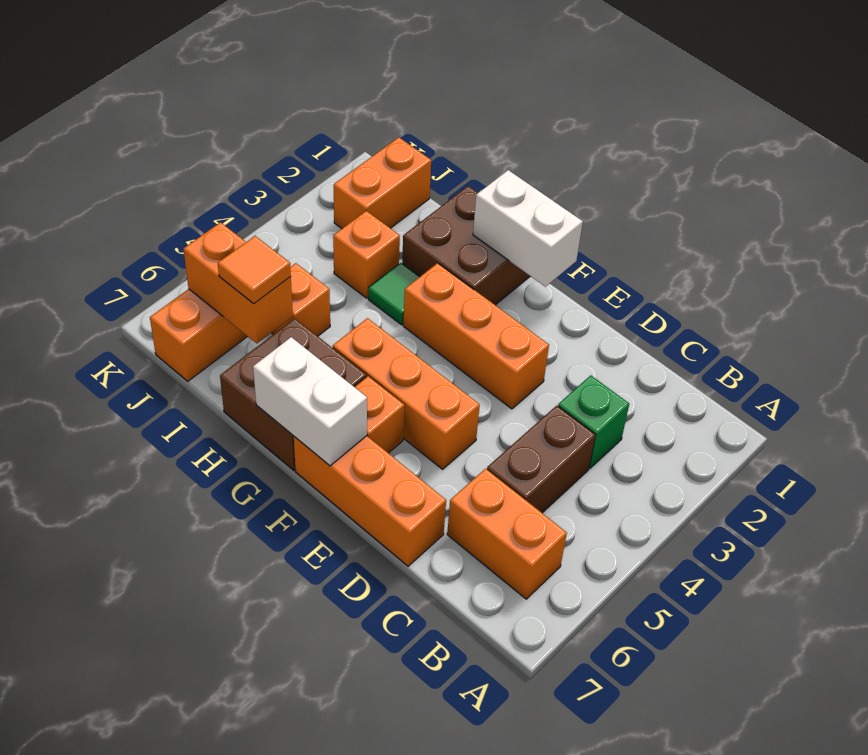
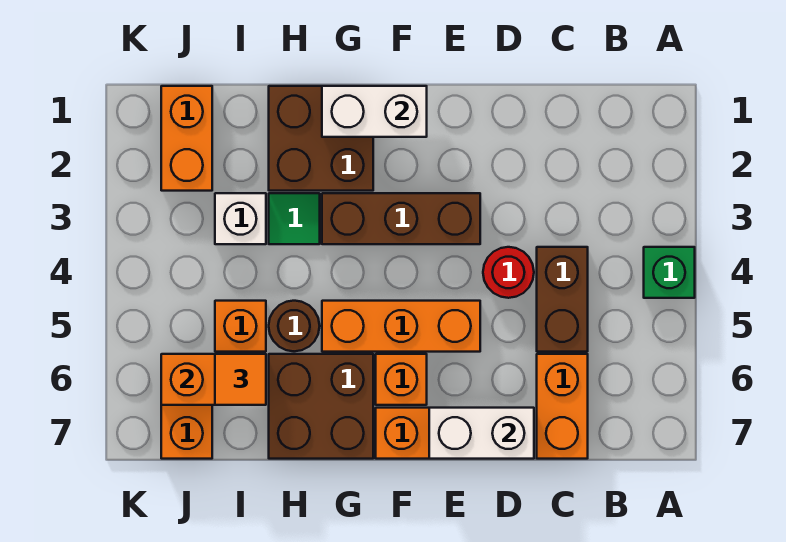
orange 1x2 brick [447,469,567,599] -> orange 1x2 brick turned to [537,354,588,459]
green 1x1 brick [558,375,629,468] -> green 1x1 brick moved to [644,247,695,298]
none -> red 1x1 round brick [483,247,534,298]
orange 1x3 brick [403,263,549,409] -> brown 1x3 brick [322,193,480,244]
white 1x2 brick [253,337,367,466] -> white 1x2 brick moved to [429,408,534,459]
none -> brown 1x1 round brick [269,301,320,351]
orange 1x1 brick [333,211,400,298] -> white 1x1 brick [215,193,266,244]

